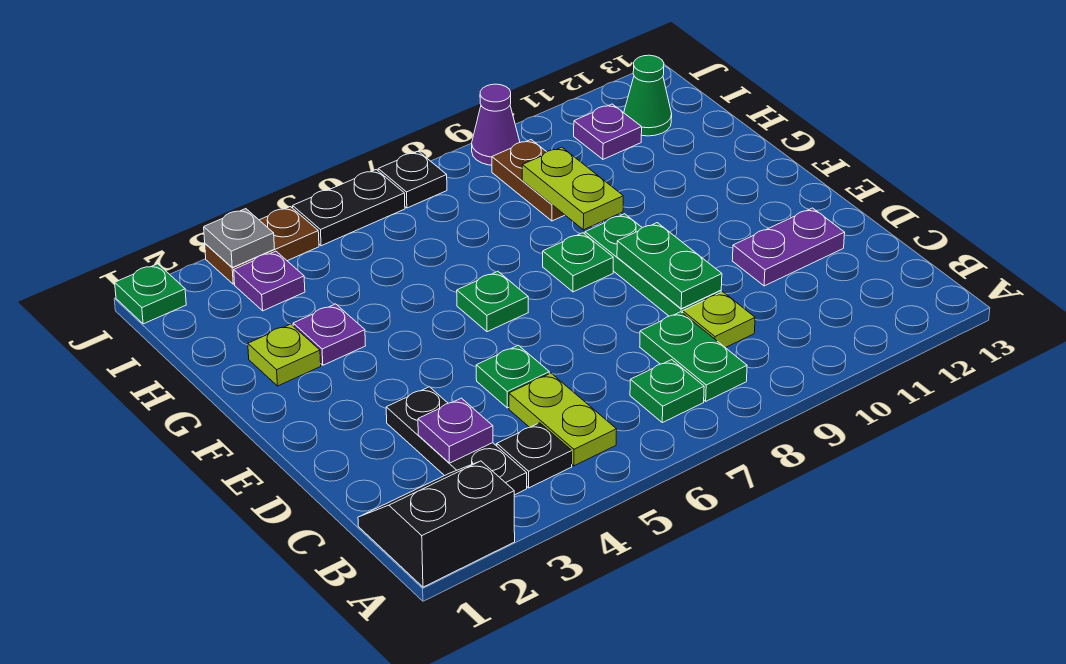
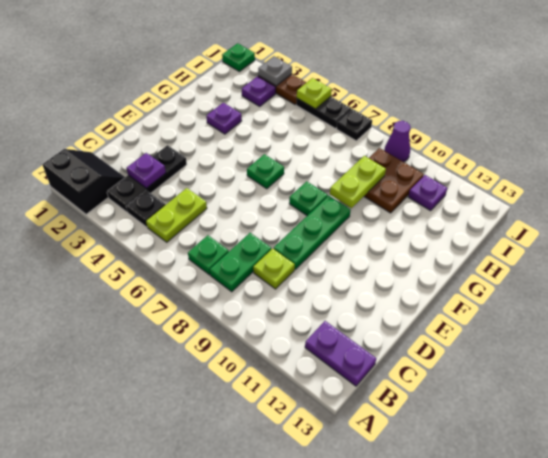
green 1x1 plate [476,345,549,408] -> none
green 1x2 plate [617,223,722,309] -> none
purple 1x2 plate [732,208,845,286] -> purple 1x2 plate moved to [305,321,376,386]
lime 1x1 plate [248,324,321,386] -> lime 1x1 plate moved to [297,78,332,109]
brown 1x2 plate [492,140,564,221] -> brown 2x2 plate [364,148,424,213]
green 1x1 cone [624,55,672,136] -> none

